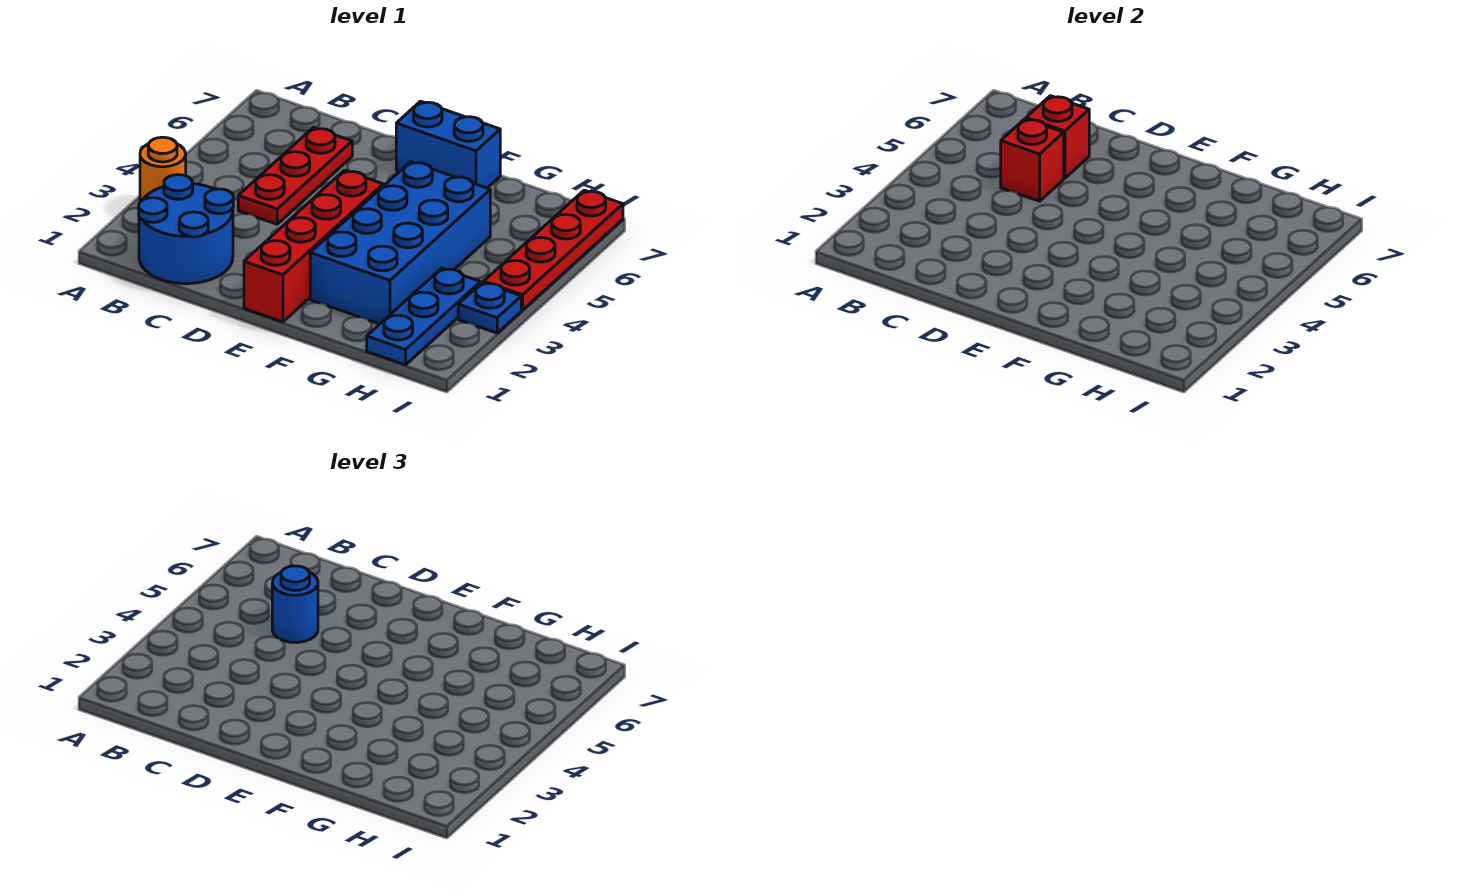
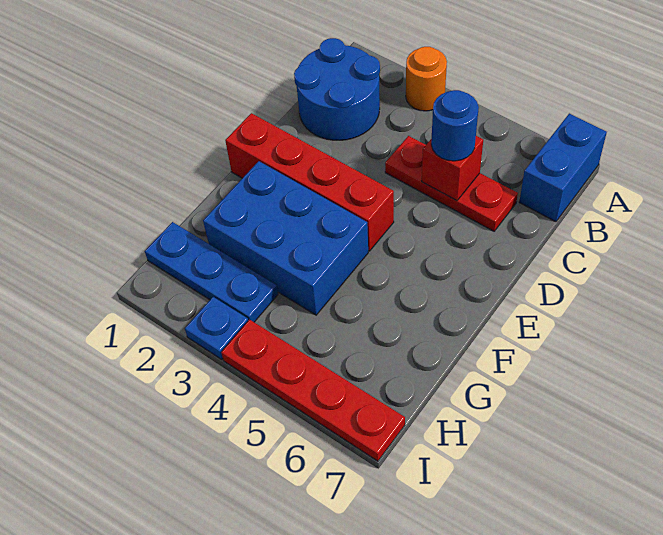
red 1x1 brick [1026,96,1089,178] -> none
blue 1x2 brick [396,101,500,188] -> blue 1x2 brick moved to [519,114,607,222]
blue 2x4 brick [310,162,490,324] -> blue 2x3 brick [203,161,368,315]

